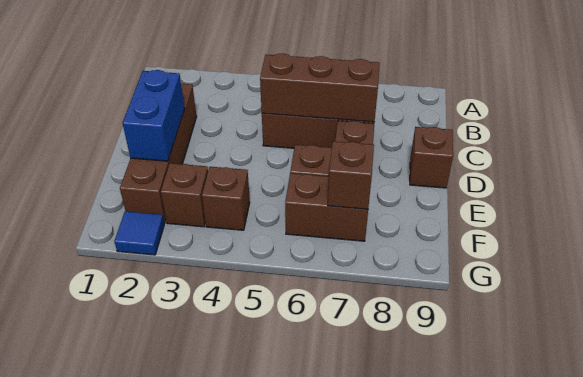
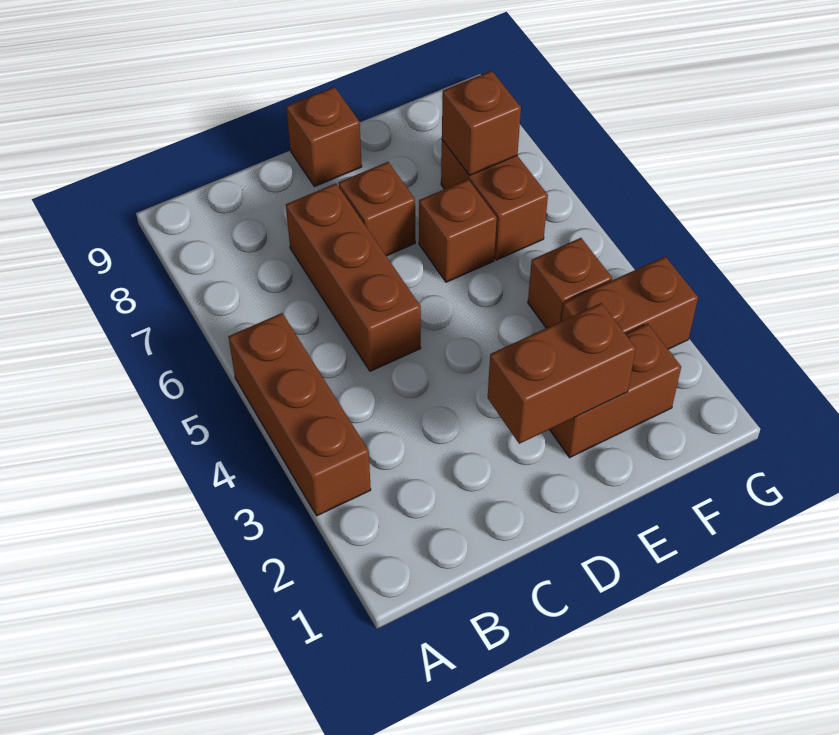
brown 1x4 brick [120,84,197,223] -> brown 1x2 brick [550,324,681,458]
brown 1x3 brick [260,53,380,122] -> brown 1x3 brick moved to [228,313,371,516]
blue 1x2 brick [123,70,185,161] -> brown 1x2 brick [488,303,636,444]
brown 1x1 brick [161,163,208,227] -> brown 1x2 brick [562,257,698,349]
blue 1x1 tile [114,211,164,255] -> none

